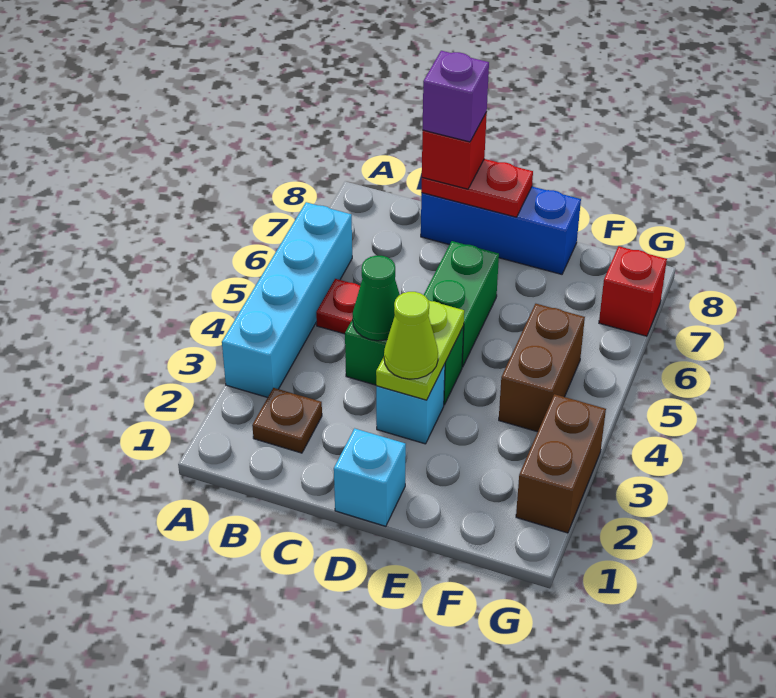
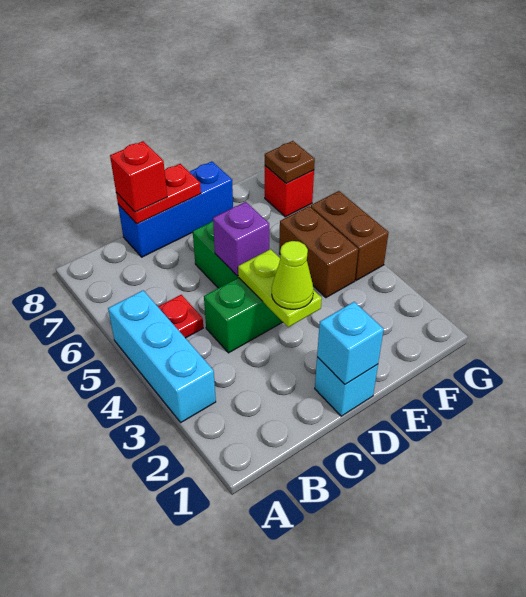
cyan 1x4 brick [222,202,352,398] -> cyan 1x3 brick [108,290,216,422]
brown 1x1 plate [252,388,322,453] -> brown 1x1 plate moved to [265,141,315,184]
green 1x1 cone [353,256,400,341] -> none
purple 1x1 brick [423,51,489,142] -> purple 1x1 brick moved to [213,202,269,276]
cyan 1x1 brick [376,364,445,444] -> cyan 1x1 brick moved to [317,302,384,384]
brown 1x2 brick [516,394,606,533] -> brown 1x2 brick moved to [311,191,389,281]

